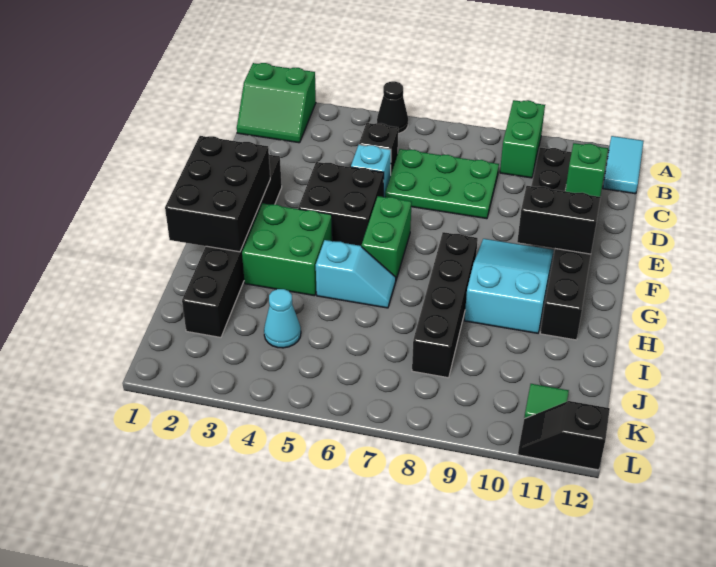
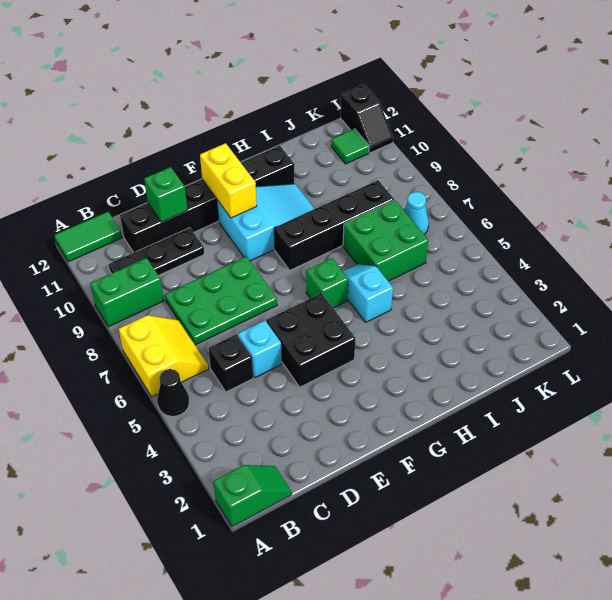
green 2x2 slope [237,63,316,143] -> green 1x2 slope [213,465,292,527]
none -> yellow 2x2 slope [119,315,209,397]
cyan 1x2 tile [603,136,644,194] -> green 1x2 tile [54,212,122,262]
green 2x3 plate [385,149,499,219] -> green 2x3 plate turned to [165,257,277,345]
black 1x6 brick [182,155,282,337] -> none
black 2x3 brick [165,136,270,252] -> none
green 1x2 brick [362,196,412,280] -> green 1x1 brick [306,258,348,308]
cyan 2x3 slope [464,239,554,333] -> cyan 2x3 slope turned to [217,184,315,261]
black 1x2 brick [517,186,601,254] -> yellow 1x2 brick [200,143,257,218]
green 2x2 brick [242,203,332,296] -> green 2x2 brick moved to [343,200,429,281]
cyan 1x1 cone [264,289,301,348] -> cyan 1x1 cone moved to [404,192,429,234]

